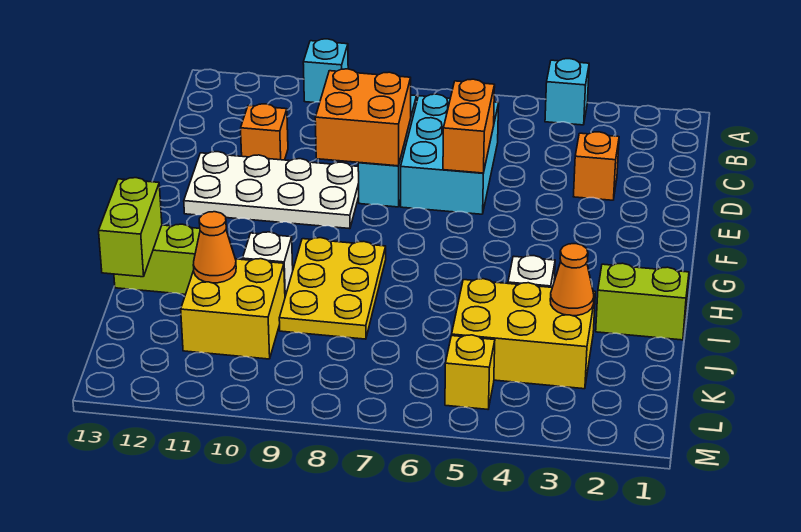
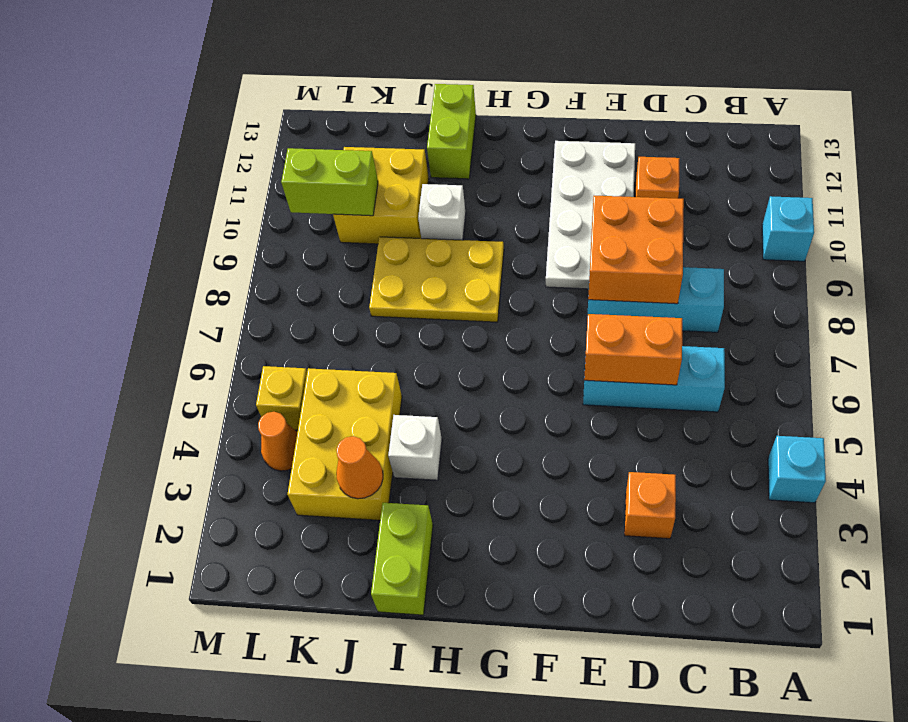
cyan 2x3 brick [401,94,499,214] -> cyan 1x3 brick [583,346,725,412]
lime 1x2 brick [99,178,162,277] -> lime 1x2 brick moved to [281,148,378,216]
orange 1x1 cone [193,212,236,283] -> orange 1x1 cone moved to [258,412,297,471]

